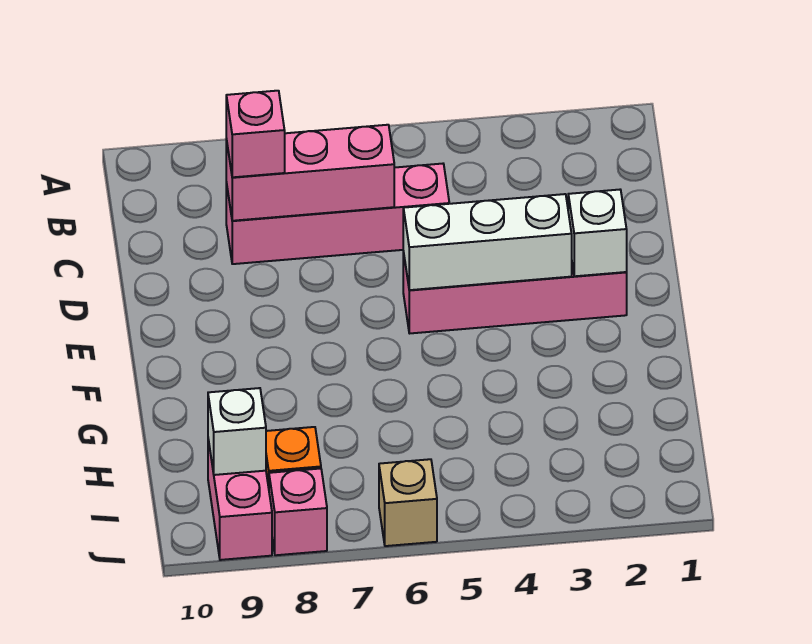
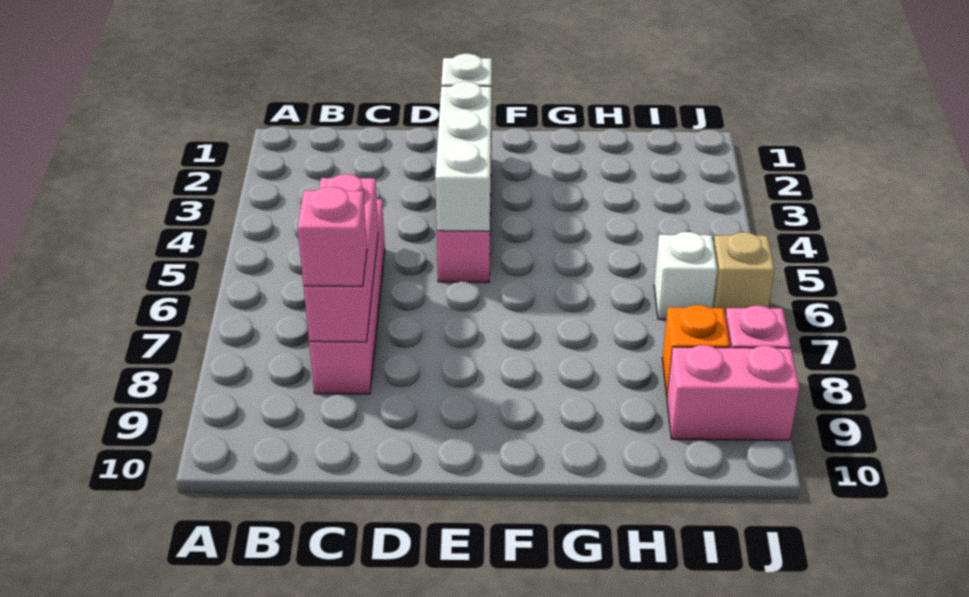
white 1x1 brick [208,388,266,475] -> white 1x1 brick moved to [654,232,717,319]

